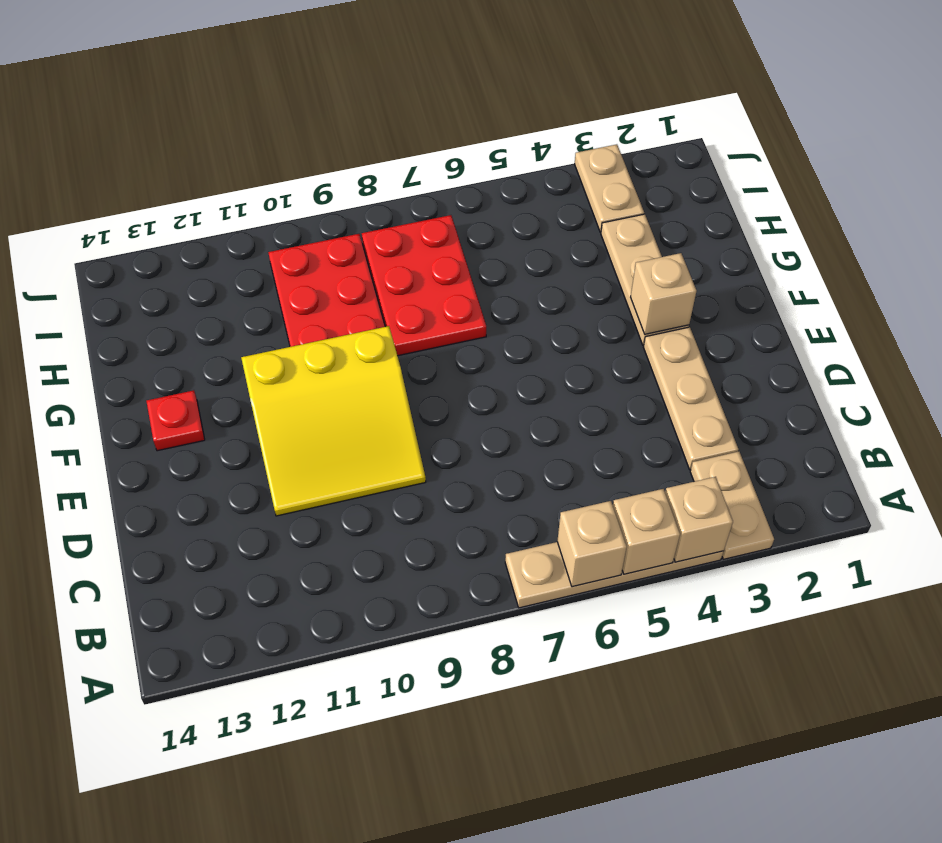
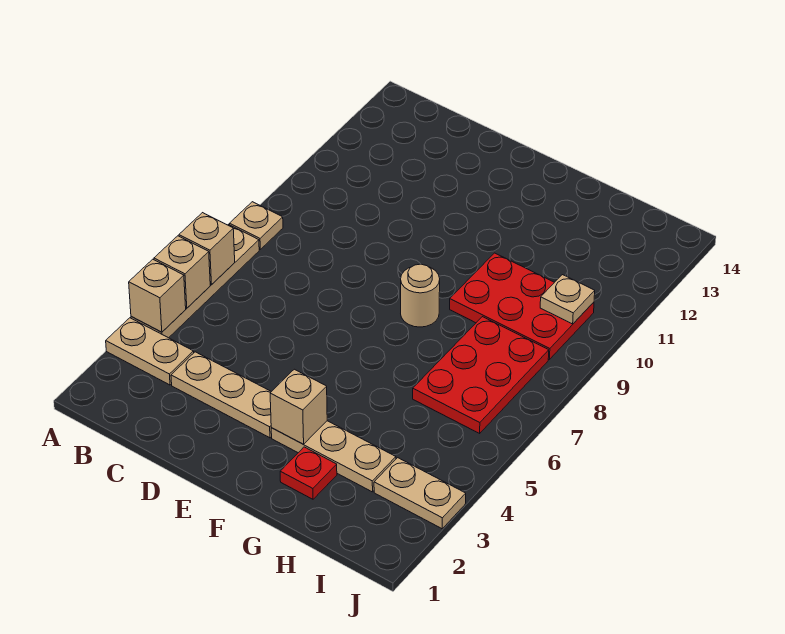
none -> tan 1x1 plate [230,202,283,249]
yellow 3x3 slope [241,326,426,516] -> none
none -> tan 1x1 round brick [401,264,440,327]
red 1x1 plate [146,390,205,451] -> red 1x1 plate moved to [280,447,337,499]
red 2x3 plate [362,215,486,356] -> red 2x3 plate turned to [413,317,549,433]
none -> tan 1x1 plate [540,275,595,324]

